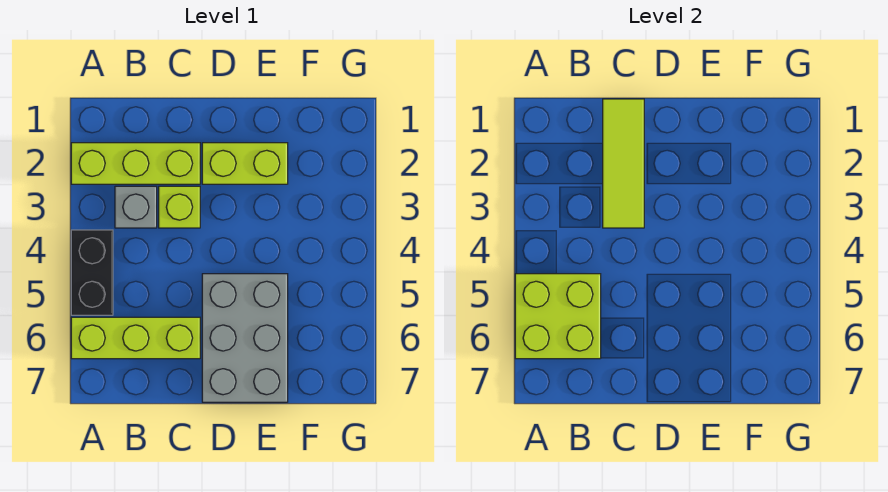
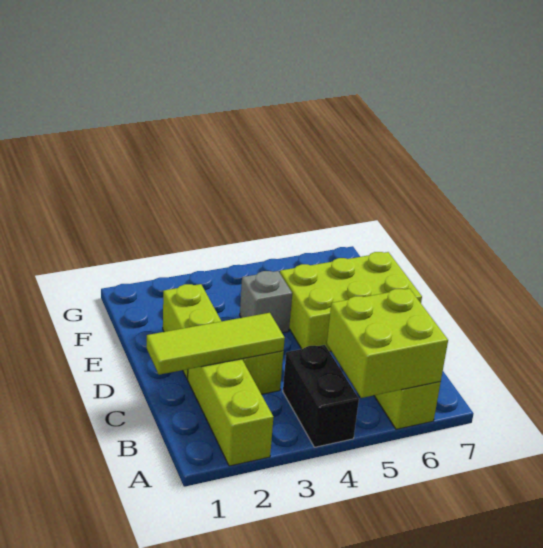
black 1x2 brick [71,230,113,315] -> black 1x2 brick turned to [283,345,359,447]
grey 1x1 brick [115,186,157,228] -> grey 1x1 brick moved to [240,271,292,333]
grey 2x3 brick [202,274,288,402] -> lime 2x3 brick [280,252,422,352]

